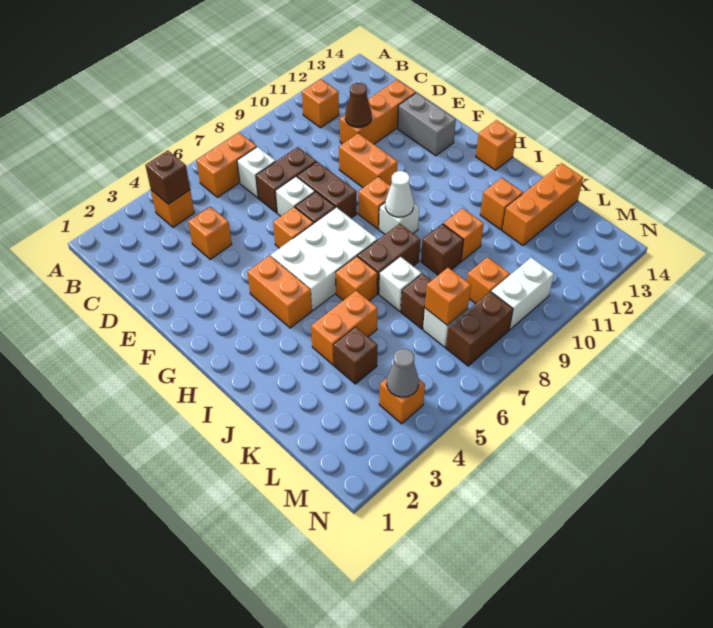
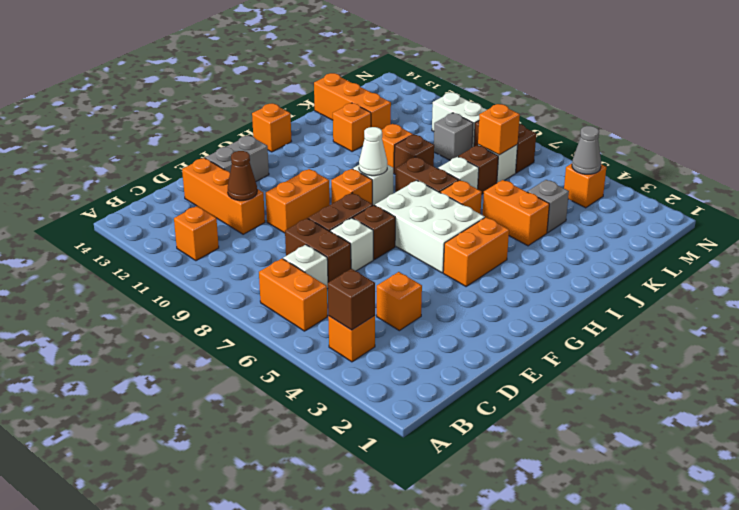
orange 1x1 brick [273,207,314,248] -> none
brown 1x1 brick [334,327,378,384] -> grey 1x1 brick [527,180,569,233]
orange 1x1 brick [467,257,510,304] -> grey 1x1 brick [434,113,473,160]

